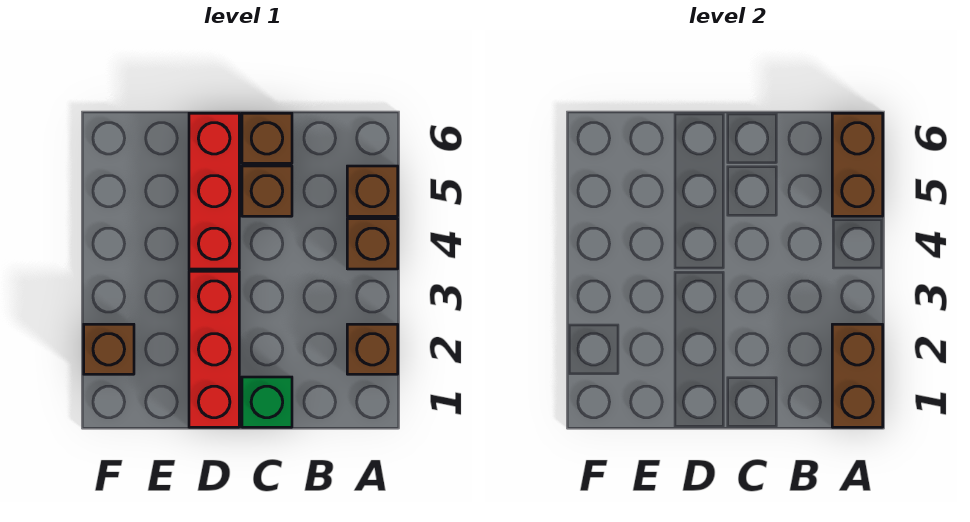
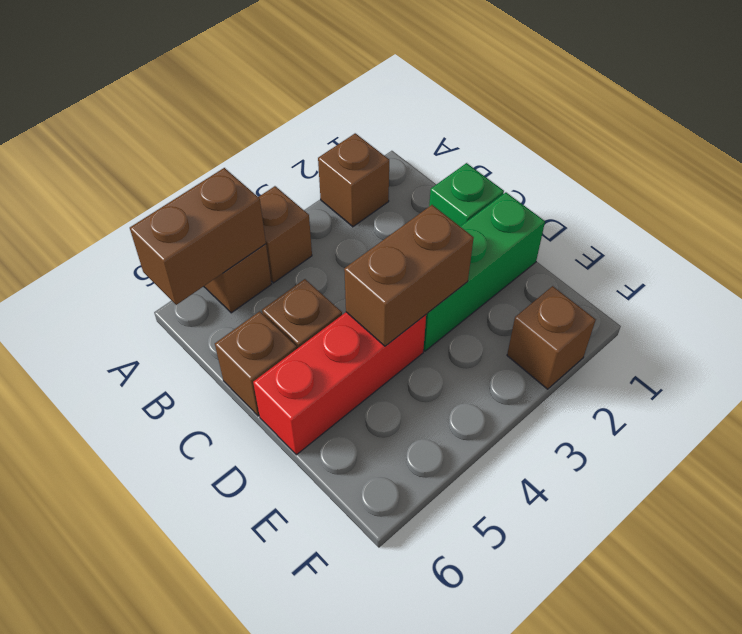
brown 1x2 brick [832,324,883,427] -> brown 1x2 brick moved to [344,205,474,346]
red 1x3 brick [189,271,239,427] -> green 1x3 brick [423,192,545,351]

